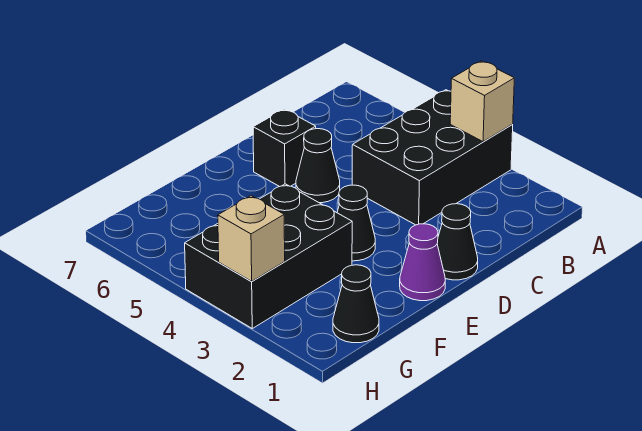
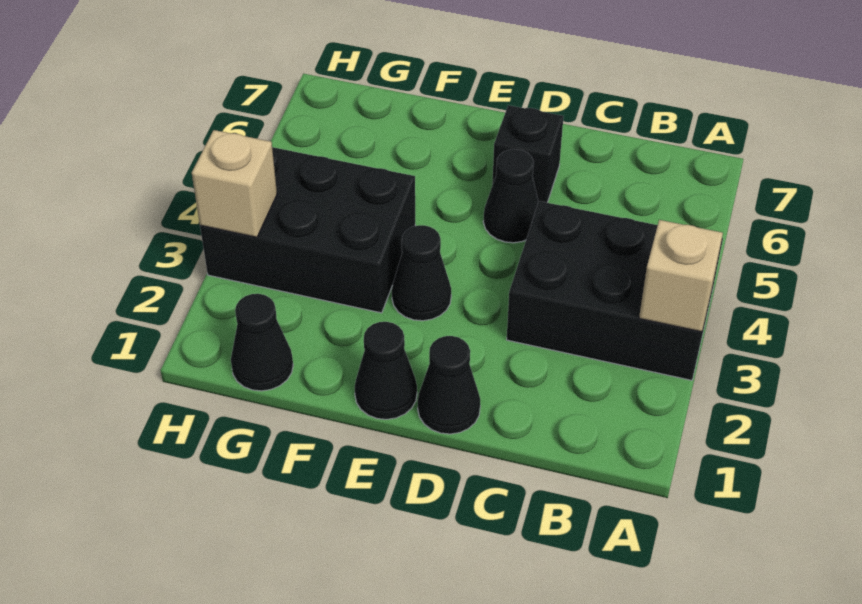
purple 1x1 cone [400,224,445,301] -> black 1x1 cone [354,322,417,419]

